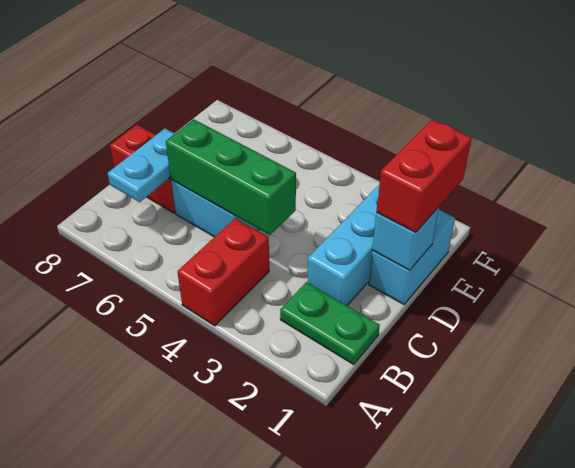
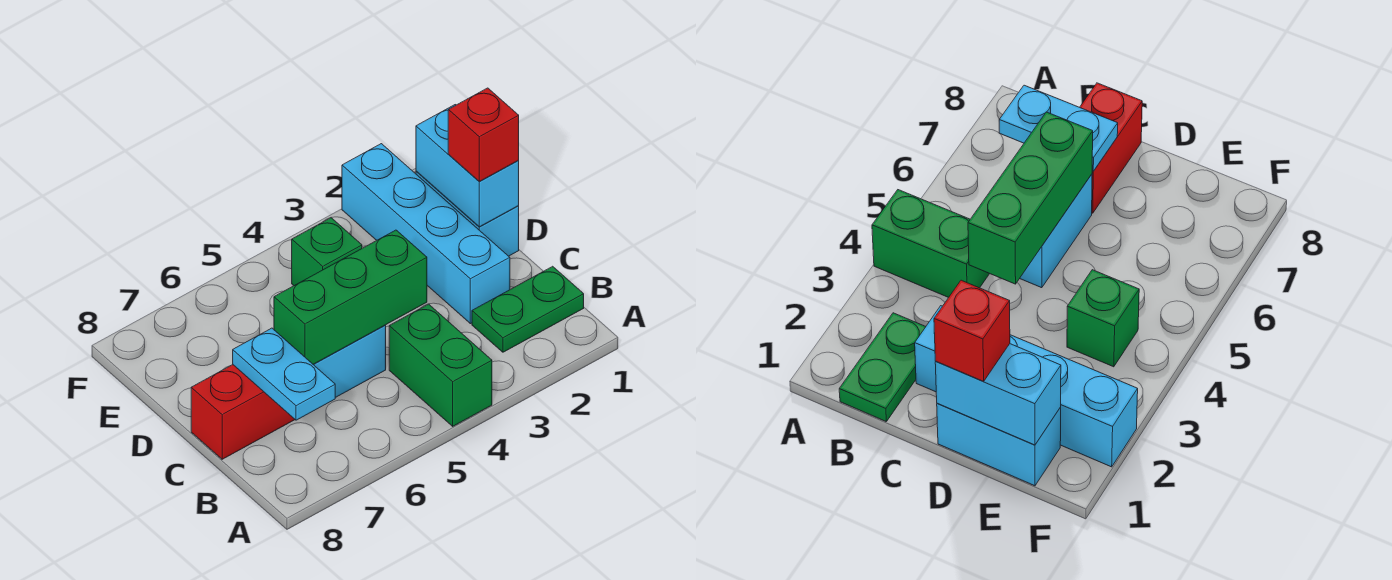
red 1x2 brick [177,218,269,326] -> green 1x2 brick [389,304,492,426]
cyan 1x1 brick [372,207,439,270] -> cyan 1x2 brick [416,105,519,227]
red 1x2 brick [377,120,472,233] -> red 1x1 brick [448,88,519,181]
none -> green 1x1 brick [292,218,362,286]

